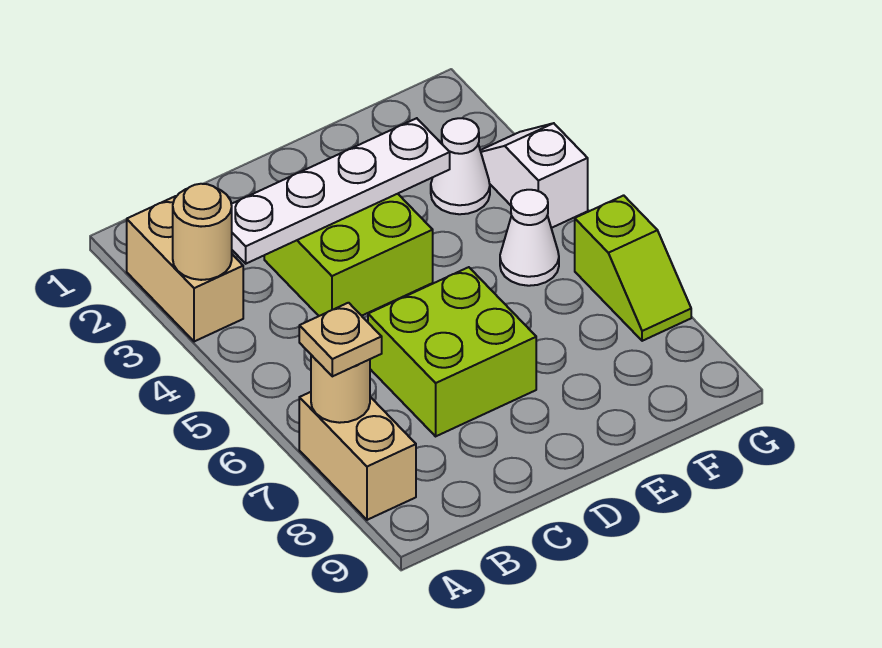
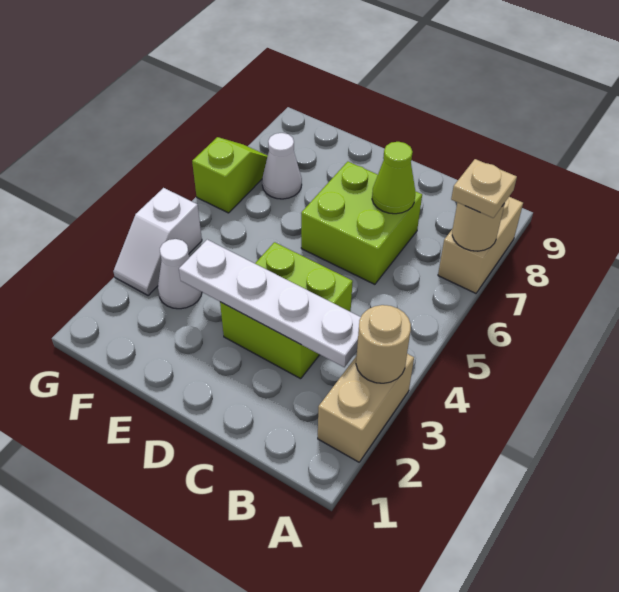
none -> lime 1x1 cone [372,142,415,214]
white 1x1 cone [500,190,559,286] -> white 1x1 cone moved to [262,133,302,199]

